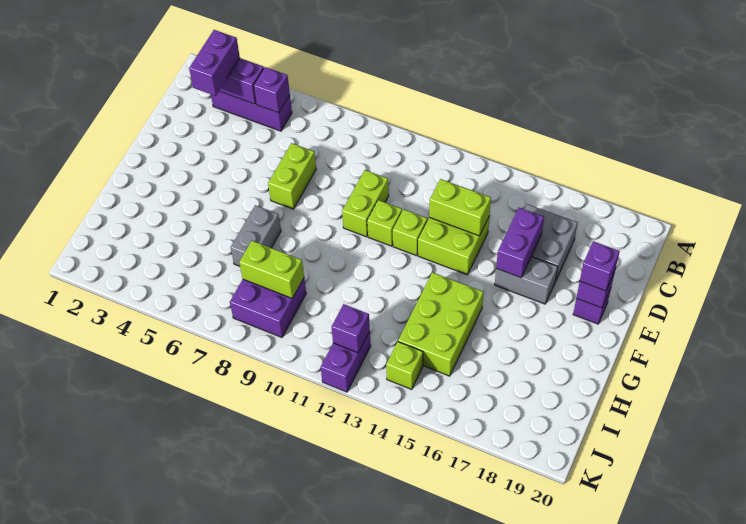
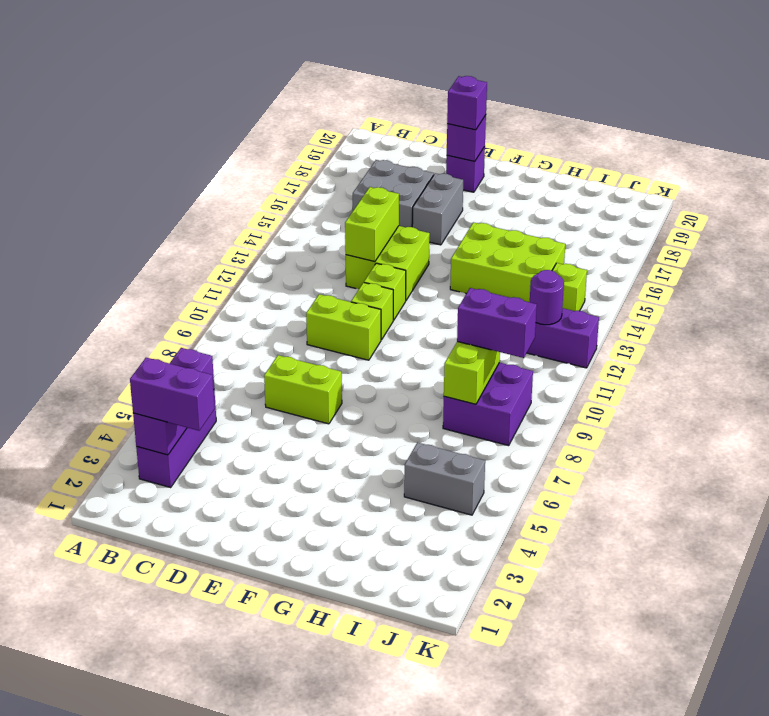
purple 1x2 brick [496,208,544,278] -> purple 1x2 brick moved to [457,288,537,358]
grey 1x2 brick [231,205,281,266] -> grey 1x2 brick moved to [404,442,485,515]
purple 1x1 brick [332,304,370,353] -> purple 1x1 round brick [530,270,564,325]

